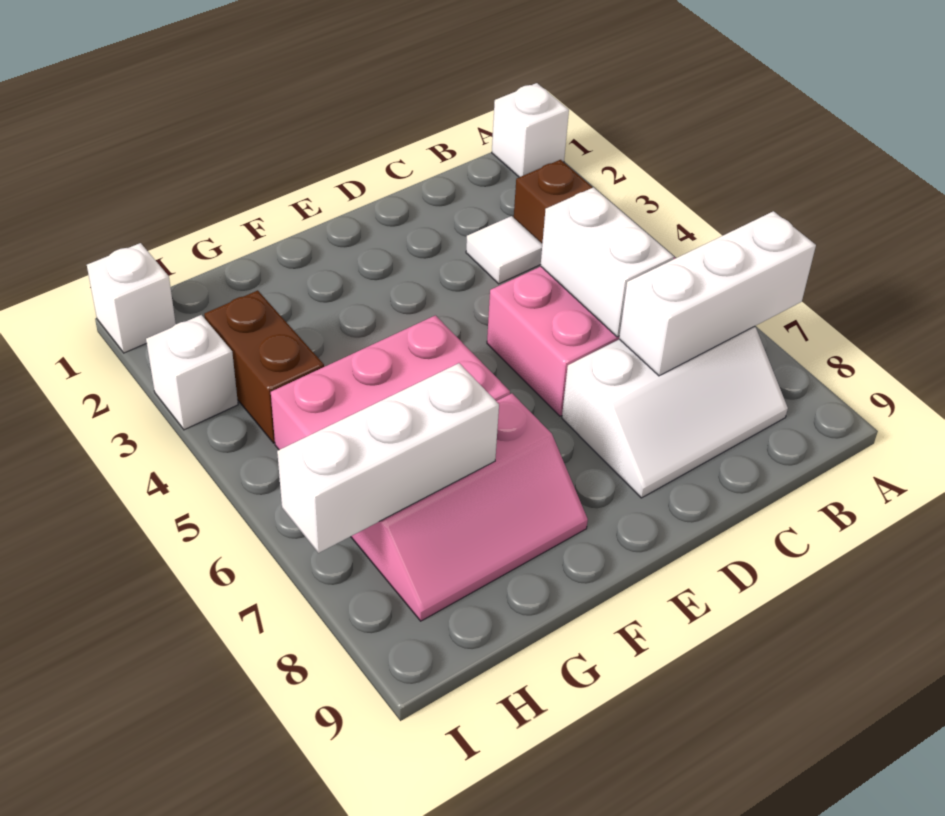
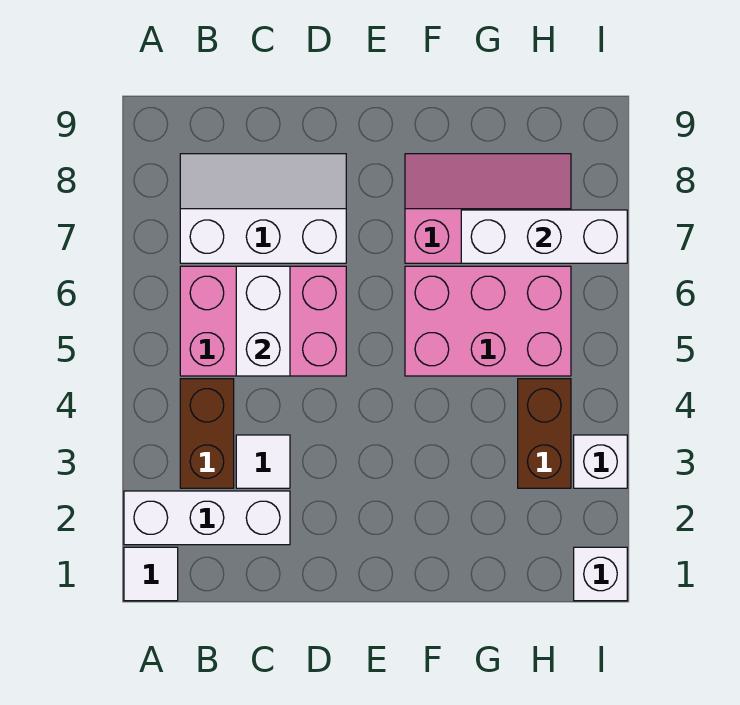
white 1x1 brick [492,83,569,177] -> white 1x1 tile [124,547,178,601]
white 1x3 brick [619,211,816,376] -> white 1x3 brick moved to [124,491,290,545]

